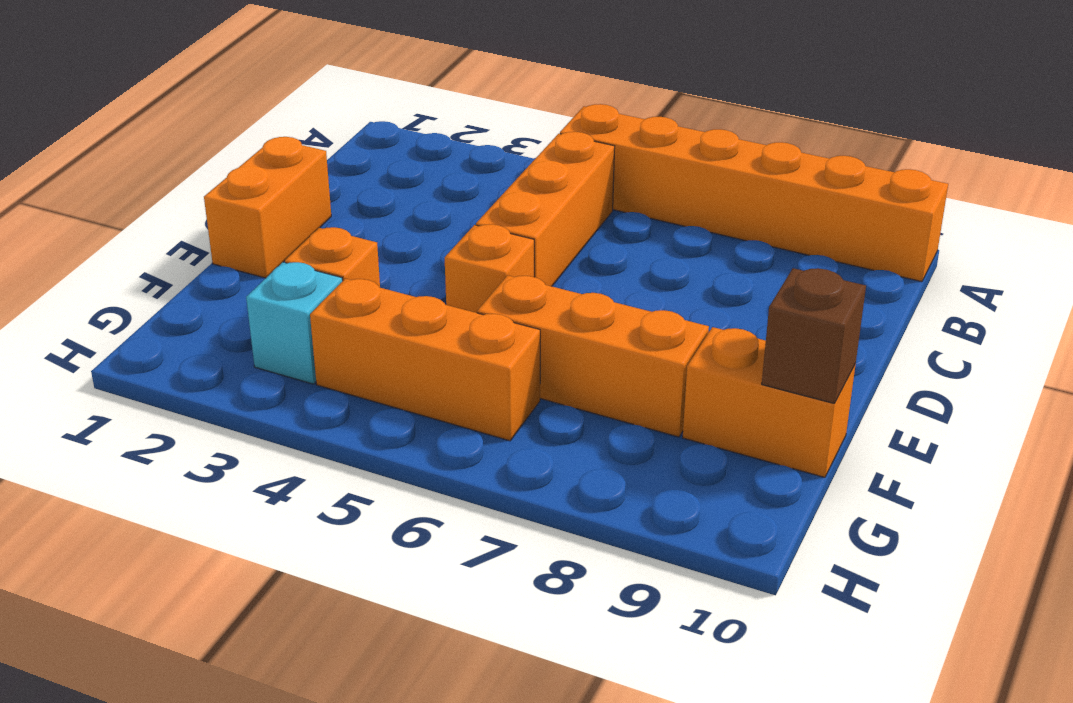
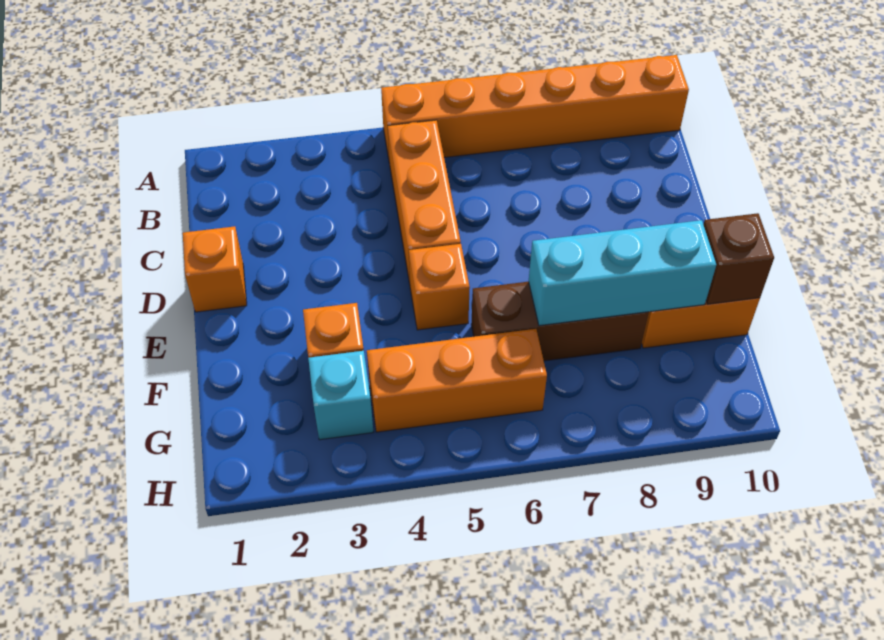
orange 1x2 brick [204,137,331,278] -> orange 1x1 brick [183,226,247,312]
orange 1x3 brick [477,275,709,437] -> brown 1x3 brick [471,282,649,361]
none -> cyan 1x3 brick [529,220,716,326]

